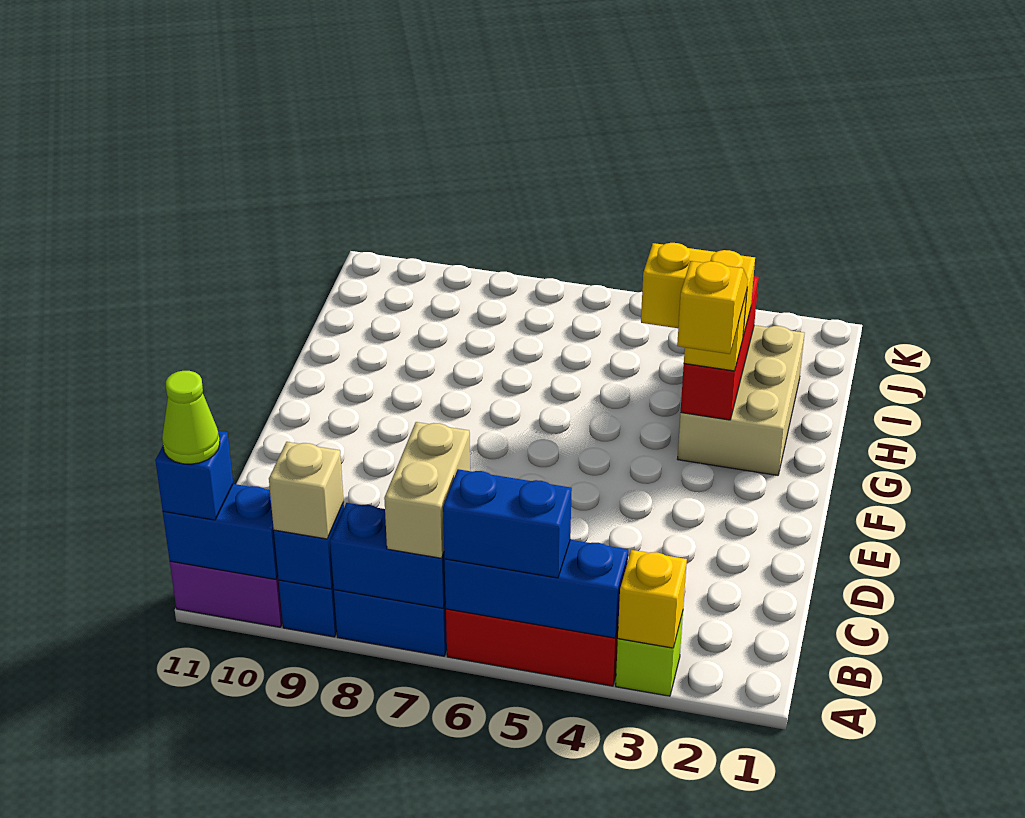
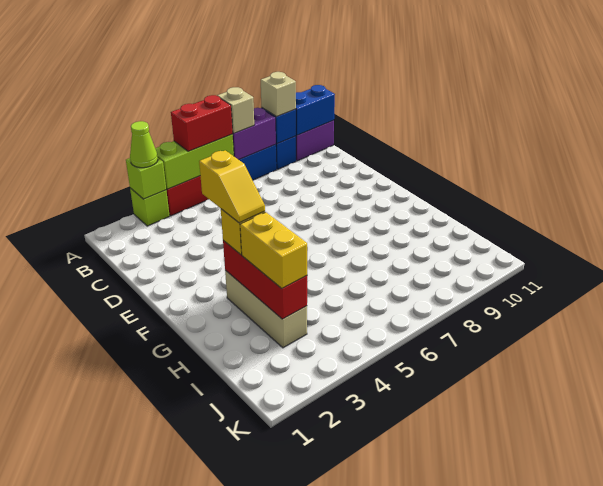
yellow 1x1 brick [618,550,687,648] -> lime 1x1 brick [126,158,166,199]
blue 1x3 brick [444,540,628,638] -> lime 1x3 brick [155,134,234,189]
blue 1x2 brick [443,469,572,578] -> red 1x2 brick [171,95,233,152]
blue 1x2 brick [330,503,446,608] -> purple 1x2 brick [233,108,276,160]
tan 1x2 brick [384,422,470,558] -> tan 1x1 brick [217,87,254,133]
blue 1x1 brick [155,431,233,520] -> none
lime 1x1 cone [162,371,220,464] -> lime 1x1 cone moved to [130,121,158,168]
tan 2x3 brick [678,325,805,475] -> tan 1x3 brick [225,270,307,348]
yellow 1x2 brick [641,243,755,336] -> yellow 1x2 brick turned to [240,212,307,288]

